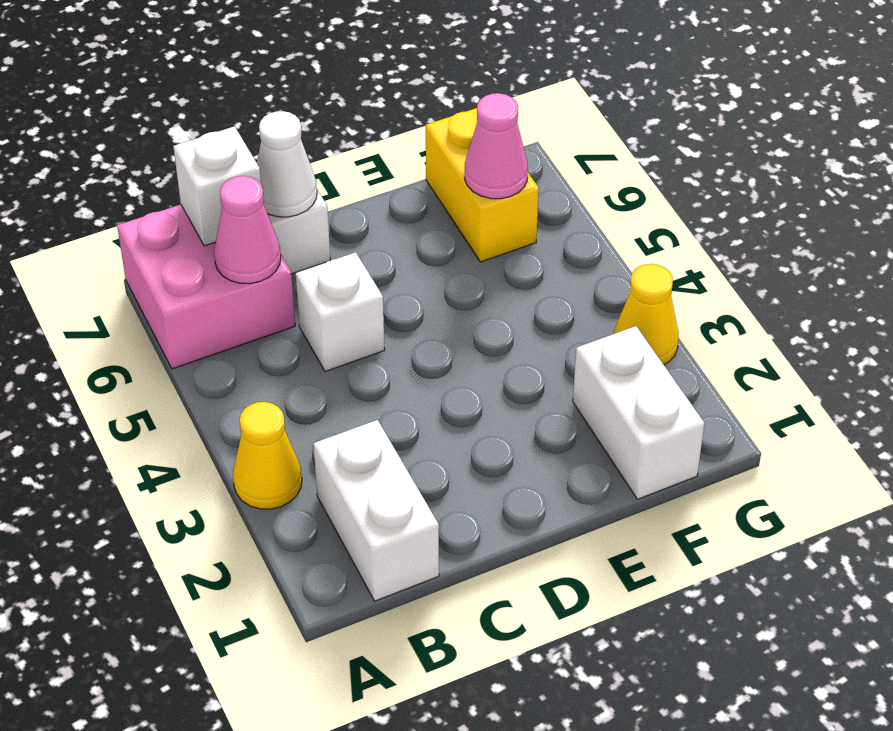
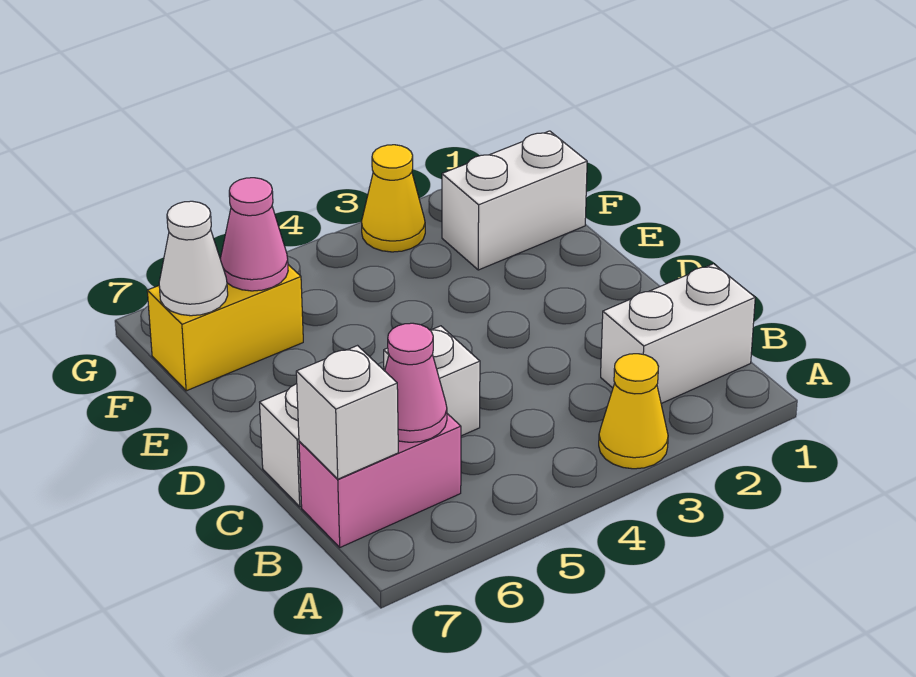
pink 2x2 brick [117,205,295,369] -> pink 1x2 brick [299,414,461,547]
white 1x1 cone [257,111,317,217] -> white 1x1 cone moved to [159,201,228,316]

